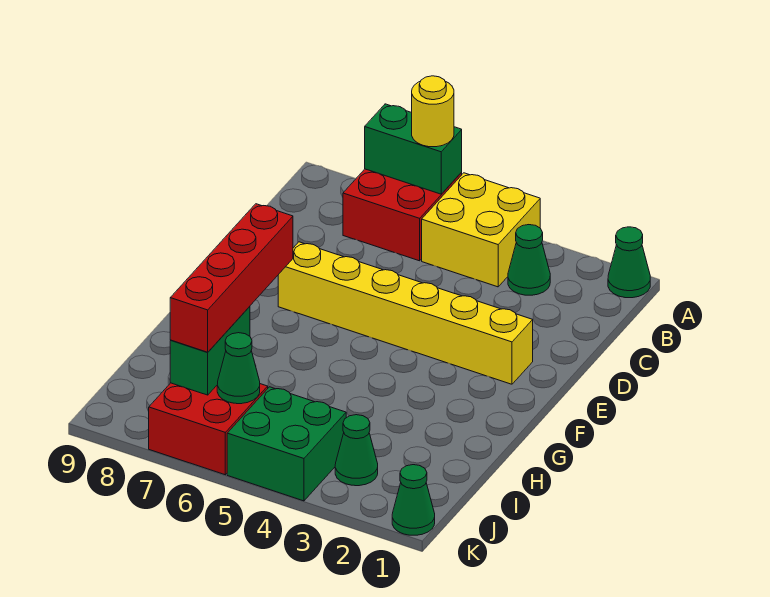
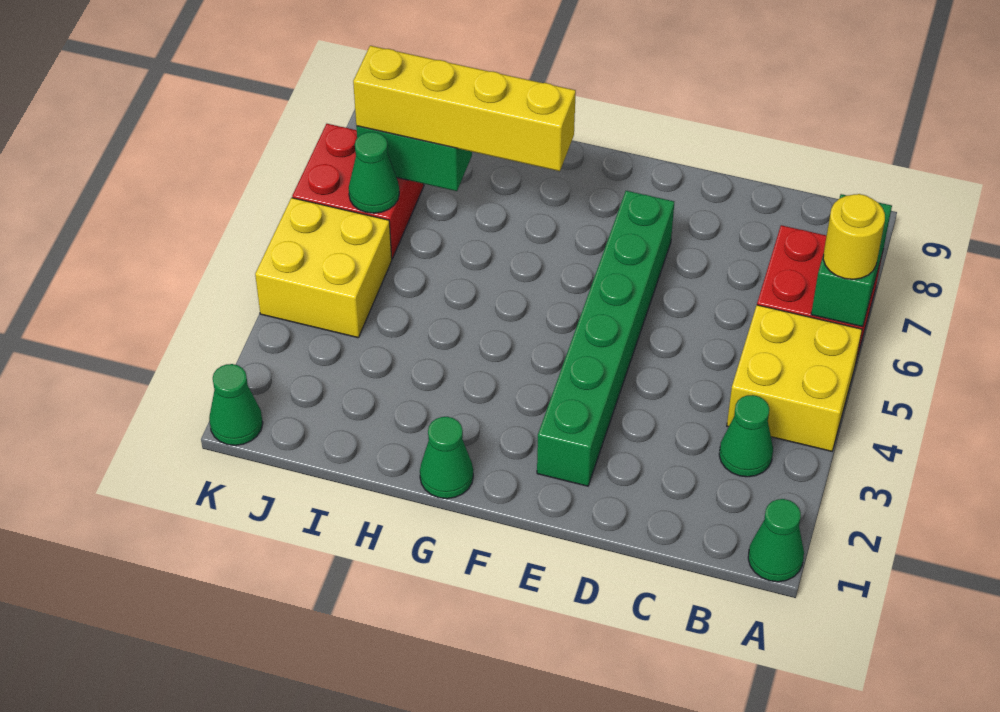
yellow 1x6 brick [278,242,533,384] -> green 1x6 brick [537,191,674,486]
red 1x4 brick [170,204,293,352] -> yellow 1x4 brick [353,46,576,171]
green 1x1 cone [335,415,378,486] -> green 1x1 cone moved to [420,417,473,499]
green 2x2 brick [227,387,346,501] -> yellow 2x2 brick [255,198,392,338]

